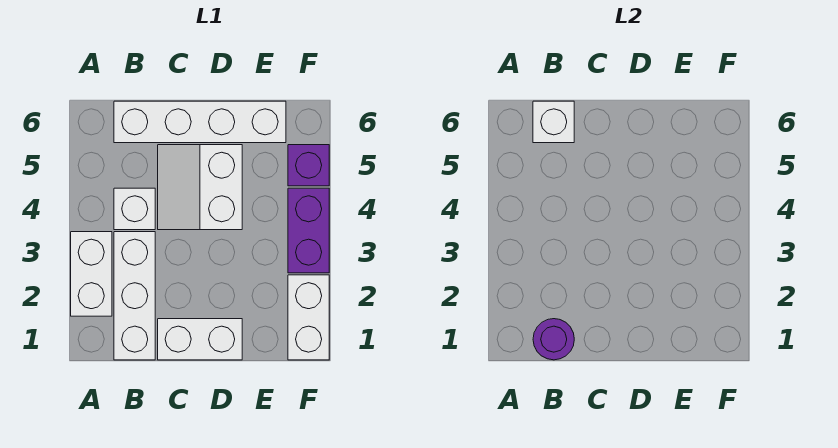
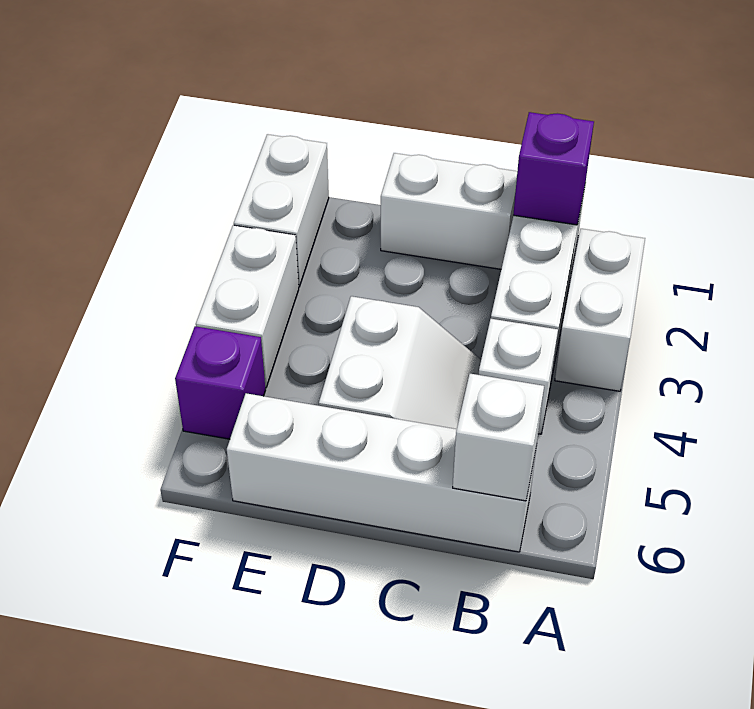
purple 1x1 round brick [533,319,574,360] -> purple 1x1 brick [513,112,594,225]
purple 1x2 brick [288,188,329,273] -> white 1x2 brick [196,225,299,388]

